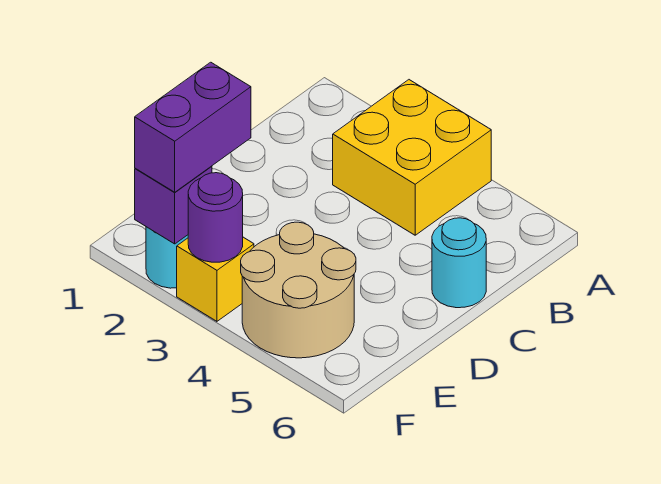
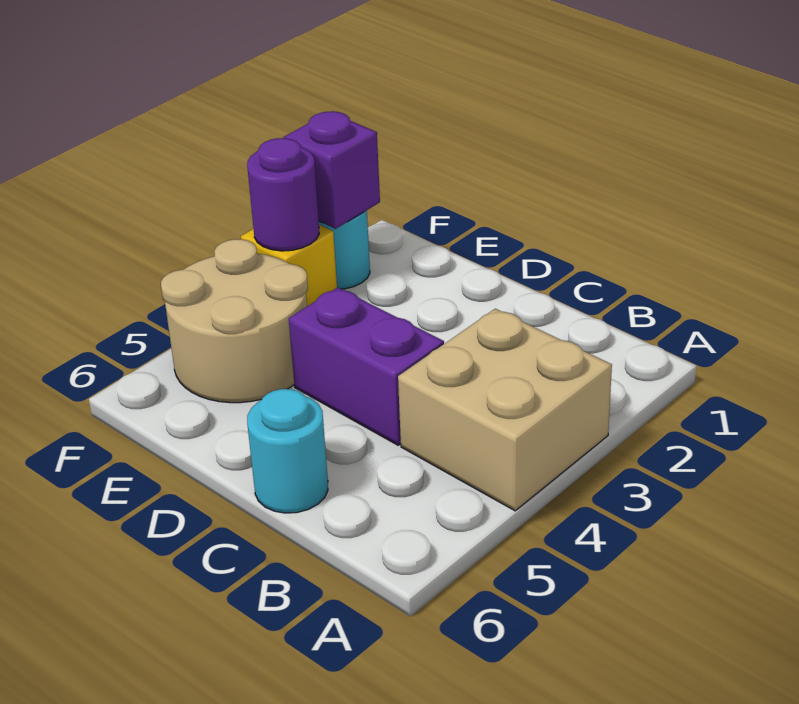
yellow 2x2 brick [333,80,491,235] -> tan 2x2 brick [398,309,612,511]
purple 1x2 brick [135,62,251,192] -> purple 1x2 brick moved to [289,288,444,445]

